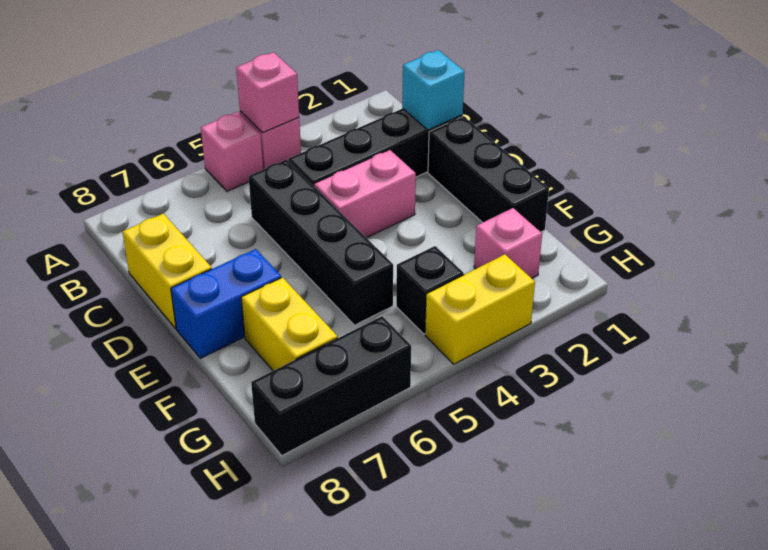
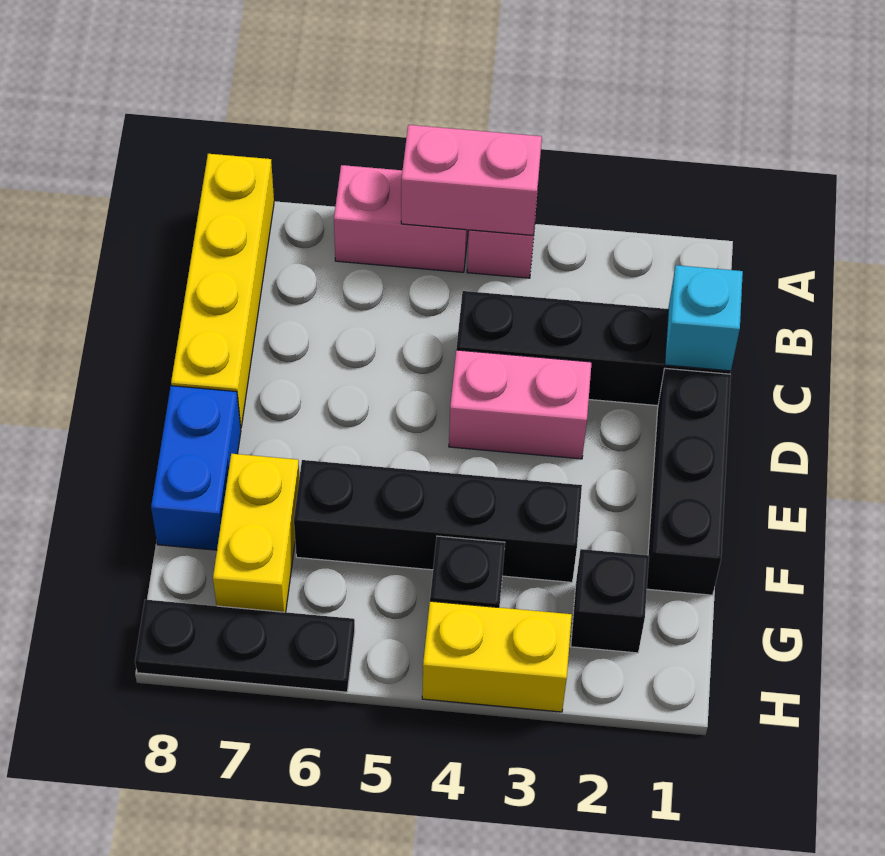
pink 1x1 brick [236,52,299,133] -> pink 1x2 brick [401,125,542,235]
pink 1x1 brick [201,112,263,191] -> pink 1x2 brick [334,165,468,272]
black 1x4 brick [248,160,393,325] -> black 1x4 brick turned to [294,460,582,582]
yellow 1x2 brick [122,213,212,328] -> yellow 1x4 brick [171,154,274,427]
blue 1x2 brick [171,249,281,358] -> blue 1x2 brick turned to [151,386,241,550]
pink 1x1 brick [474,208,542,278] -> black 1x1 brick [571,549,649,653]
black 1x3 brick [251,316,411,456] -> black 1x3 plate [135,600,355,692]

